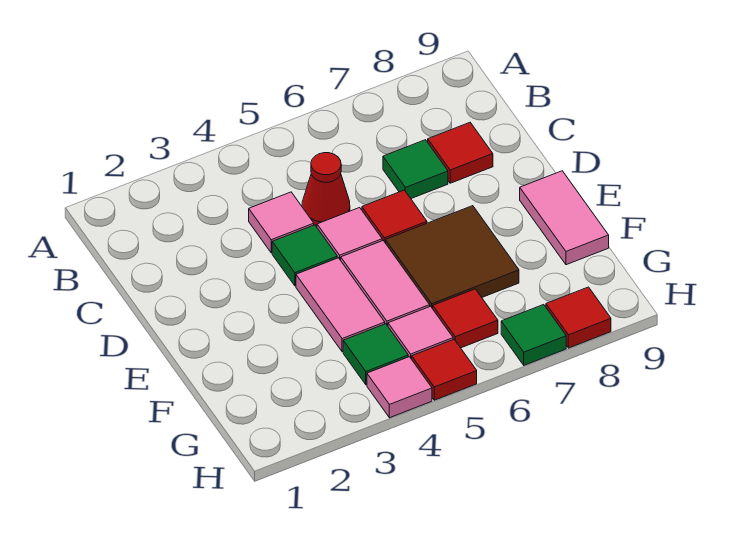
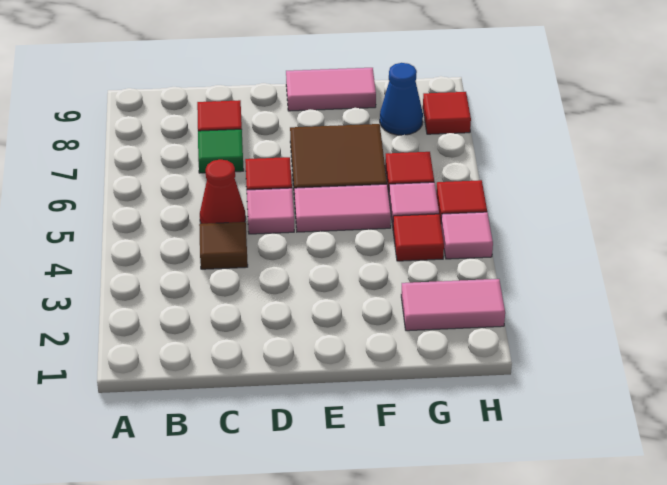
pink 1x1 tile [249,192,314,253] -> brown 1x1 tile [199,222,248,269]
green 1x1 tile [272,225,337,286] -> none
pink 1x2 tile [296,258,385,352] -> pink 1x2 tile moved to [401,279,505,331]
green 1x1 tile [343,324,408,385] -> red 1x1 tile [393,214,444,261]
none -> blue 1x1 cone [380,63,423,135]
green 1x1 tile [501,305,566,365] -> none

